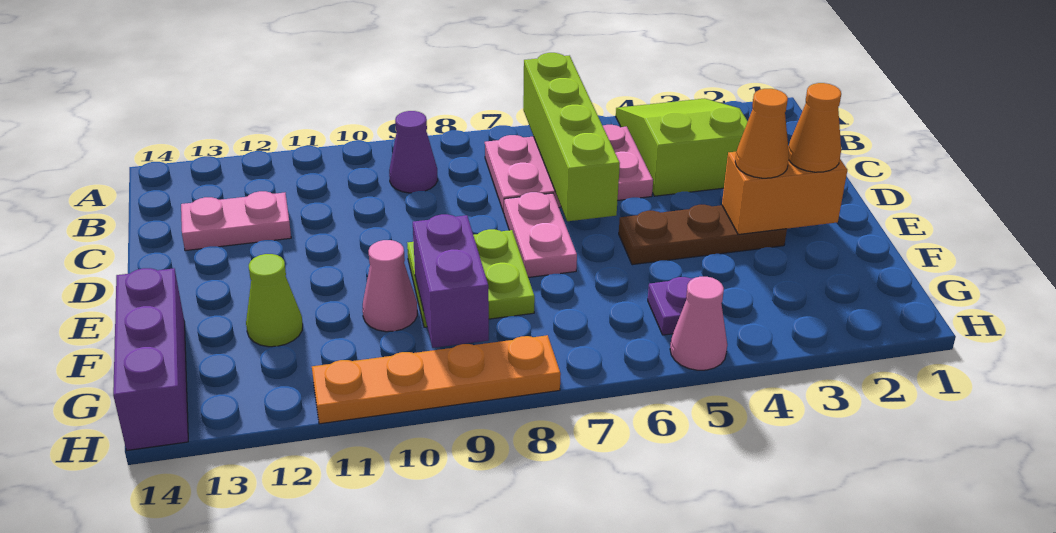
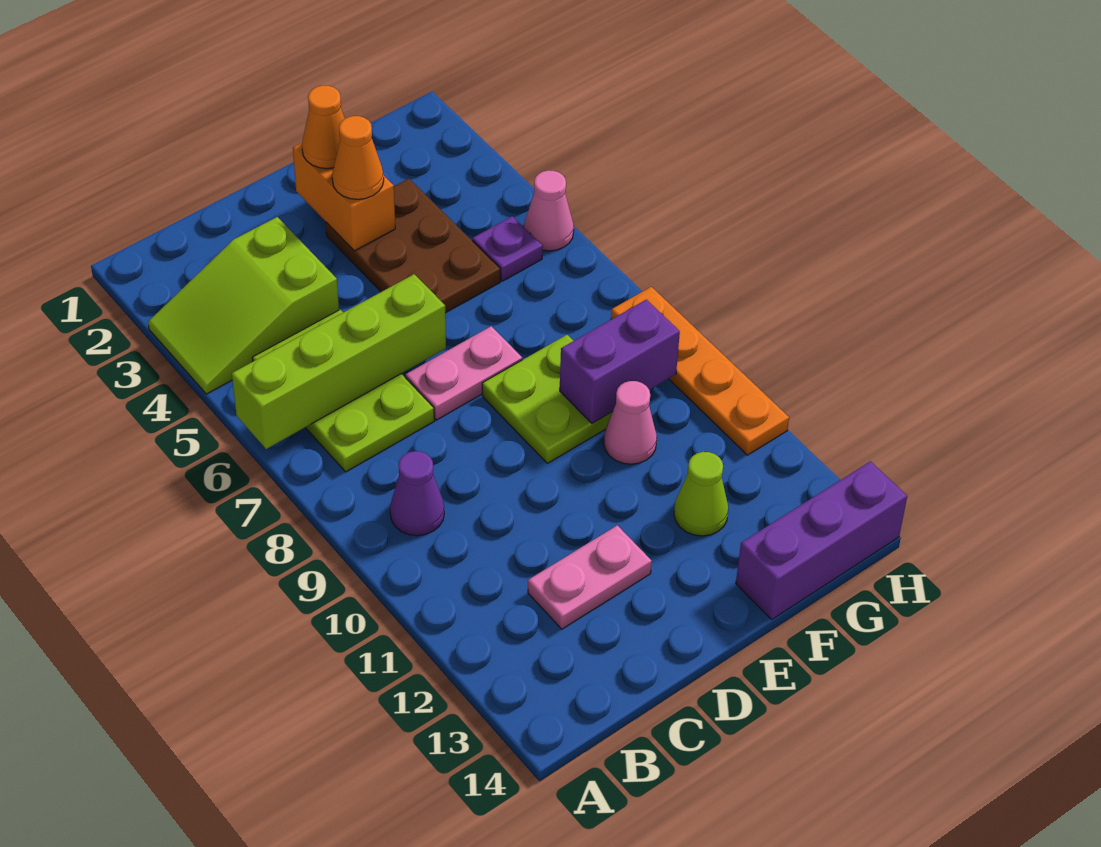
pink 2x3 plate [485,125,653,213] -> lime 2x3 plate [252,310,434,472]
pink 1x2 plate [181,191,291,251] -> pink 1x2 plate turned to [528,525,652,629]
brown 1x3 plate [619,205,787,265] -> brown 2x3 plate [326,179,500,313]

